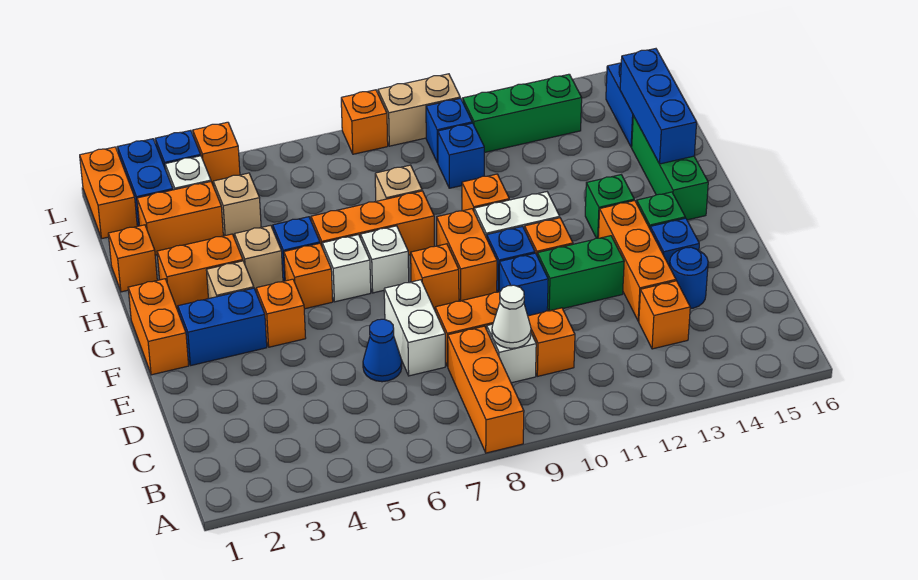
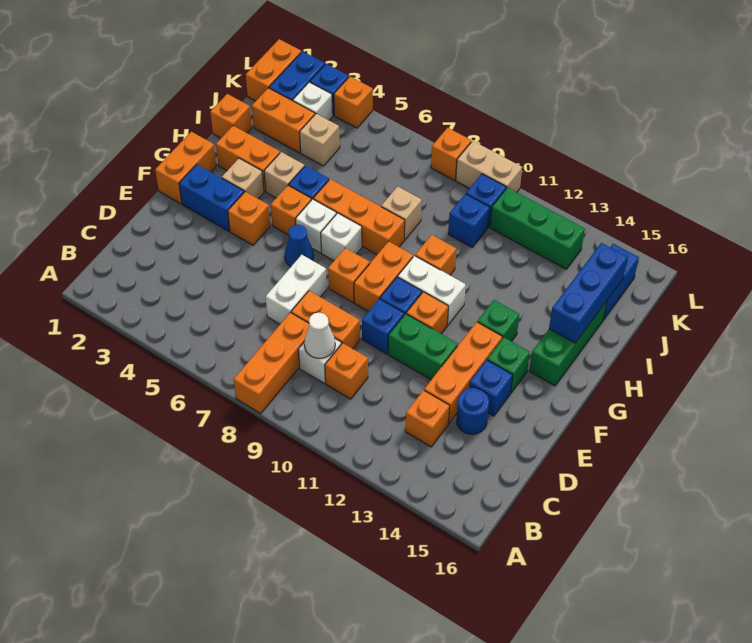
blue 1x1 cone [363,319,402,382] -> blue 1x1 cone moved to [285,225,314,267]

